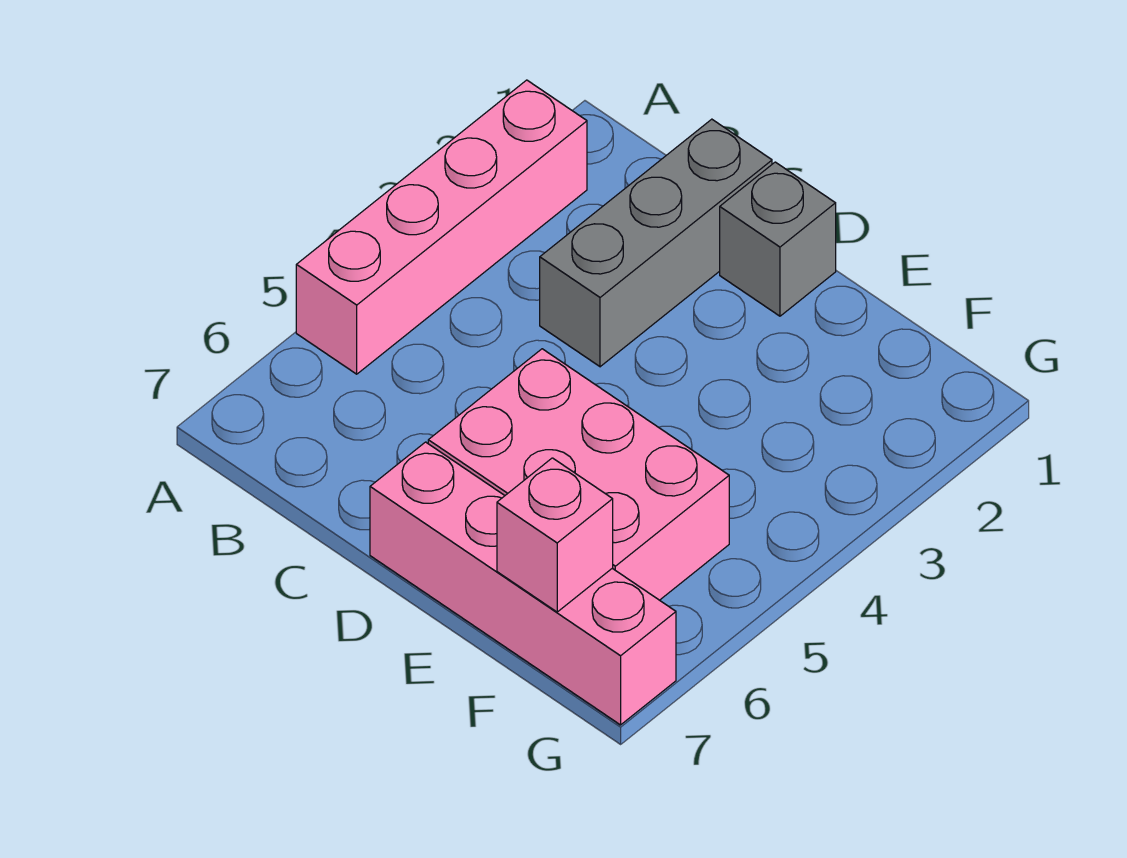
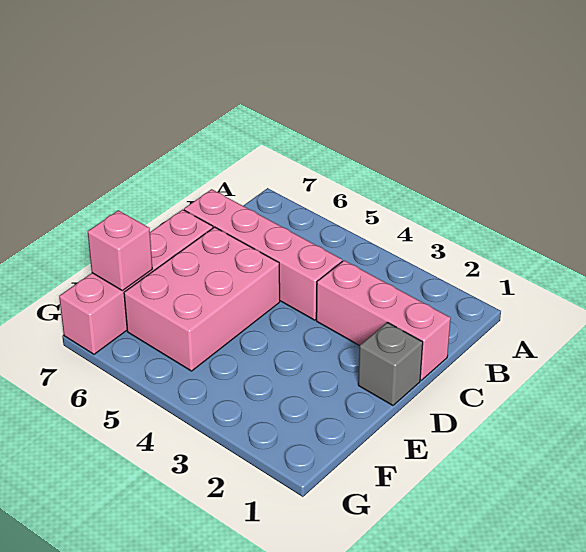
pink 1x4 brick [296,80,587,374] -> pink 1x4 brick moved to [184,189,342,320]
grey 1x3 brick [540,119,772,367] -> pink 1x3 brick [316,260,451,380]

